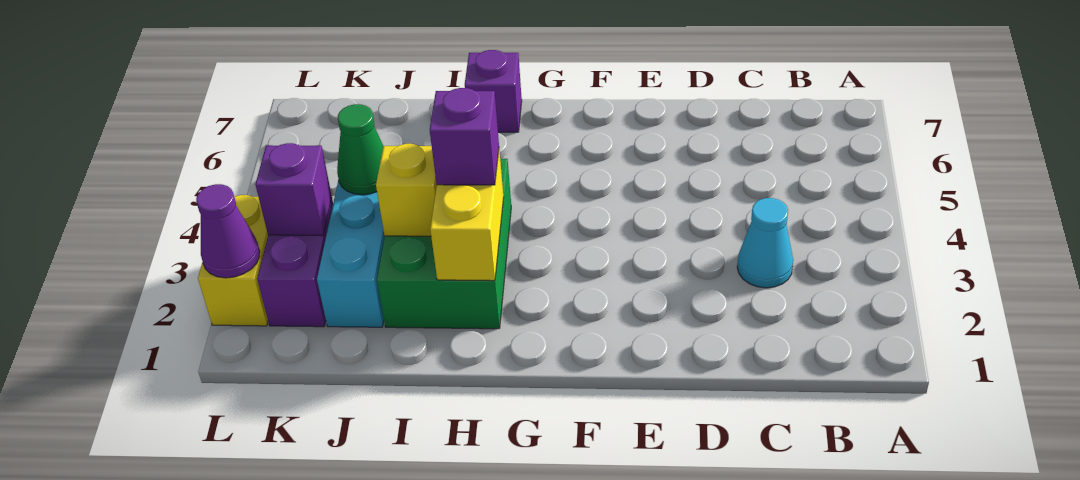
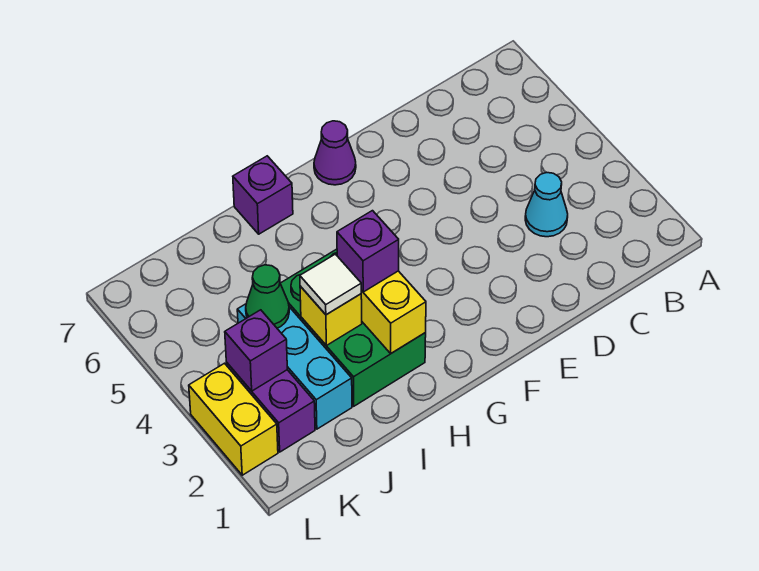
none -> white 1x1 tile [300,254,361,315]
purple 1x1 cone [196,184,260,278] -> purple 1x1 cone moved to [314,121,356,185]

